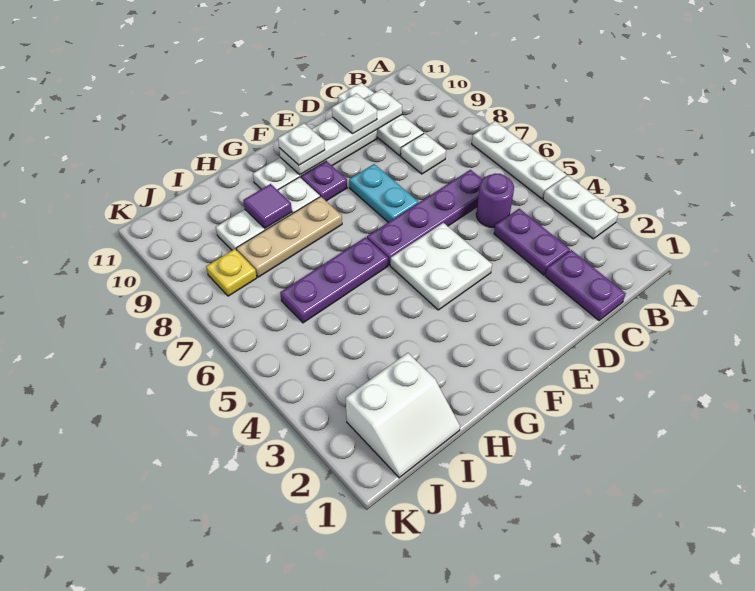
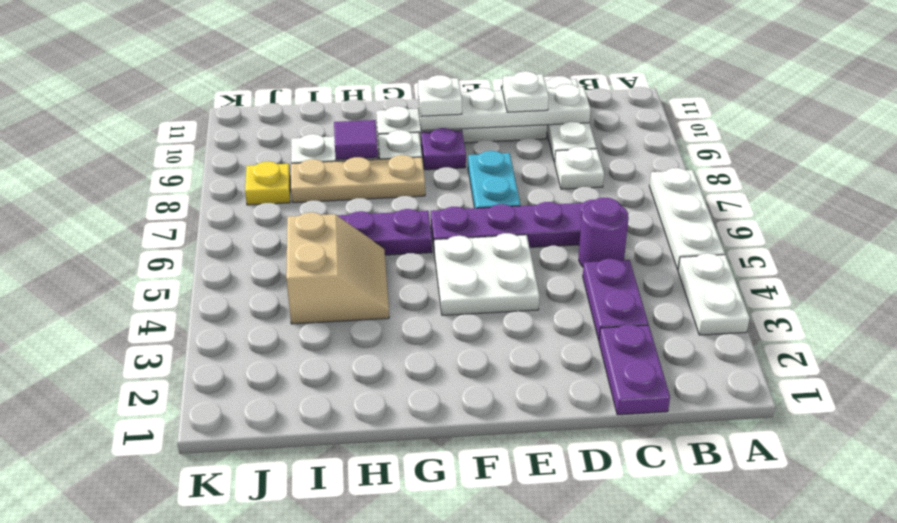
none -> tan 2x2 slope [286,212,389,324]
white 2x2 slope [346,353,460,478] -> none

